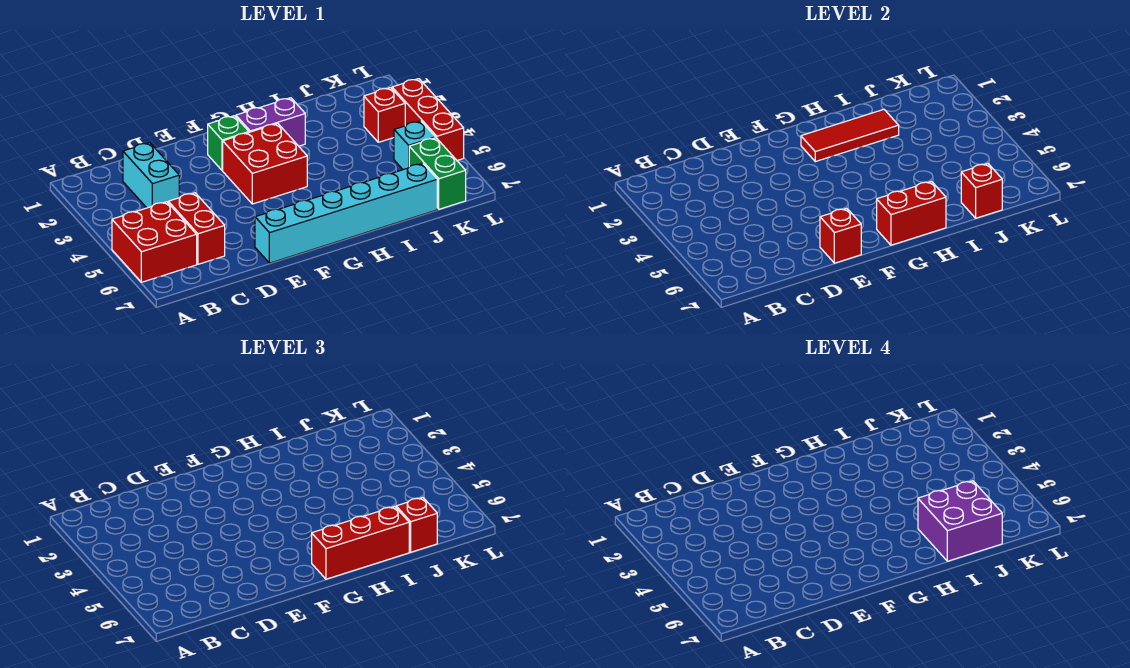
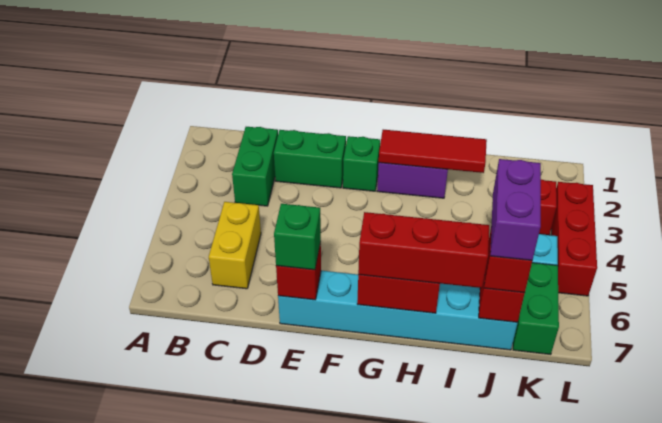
red 2x2 brick [112,202,197,282] -> none
cyan 1x2 brick [123,143,179,208] -> green 1x2 brick [232,127,278,206]
red 1x2 brick [168,193,225,264] -> yellow 1x2 brick [209,202,261,289]
none -> green 1x2 brick [274,130,346,188]
none -> green 1x1 brick [274,204,321,270]
red 2x2 brick [223,123,307,204] -> none
purple 2x2 brick [918,481,1002,561] -> purple 1x2 brick [490,159,541,261]

